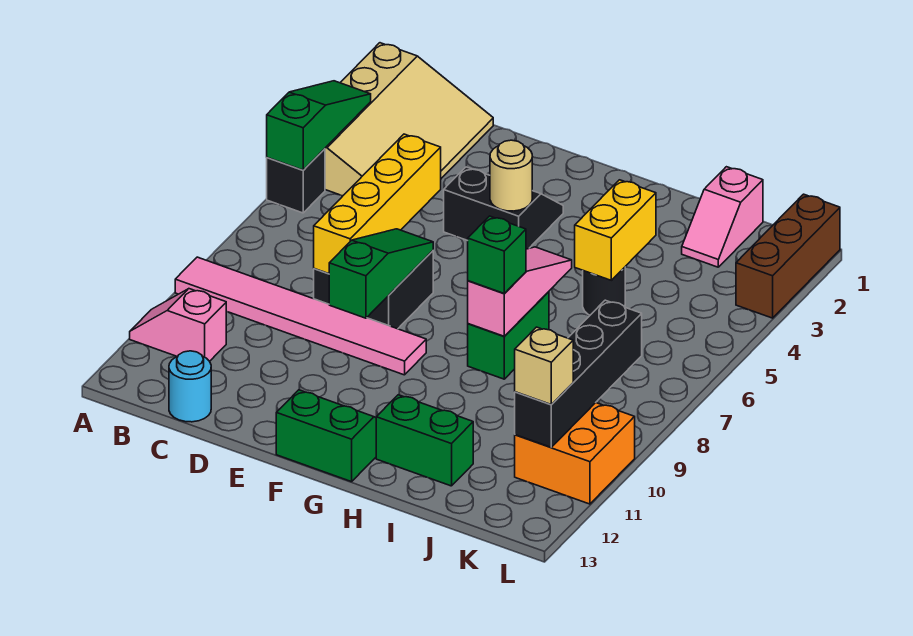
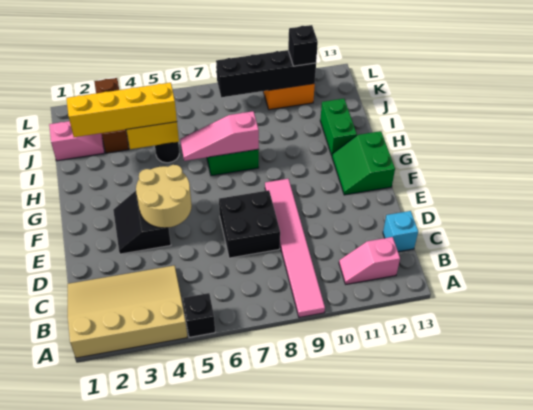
green 1x3 slope [267,81,371,170] -> none
pink 1x2 slope [130,289,226,361] -> pink 1x2 slope turned to [339,237,400,284]
cyan 1x1 round brick [169,351,211,422] -> cyan 1x1 brick [383,211,418,252]
yellow 1x4 brick [314,134,441,274] -> yellow 1x4 brick moved to [67,83,177,137]
green 1x3 slope [329,229,433,318] -> none
tan 1x1 round brick [490,140,532,211] -> tan 2x2 round brick [136,165,192,228]
green 1x1 brick [468,216,526,294] -> none
tan 1x1 brick [515,327,573,405] -> black 1x1 brick [288,25,318,66]
brown 1x3 brick [736,194,840,318] -> brown 1x3 brick turned to [94,78,129,153]

